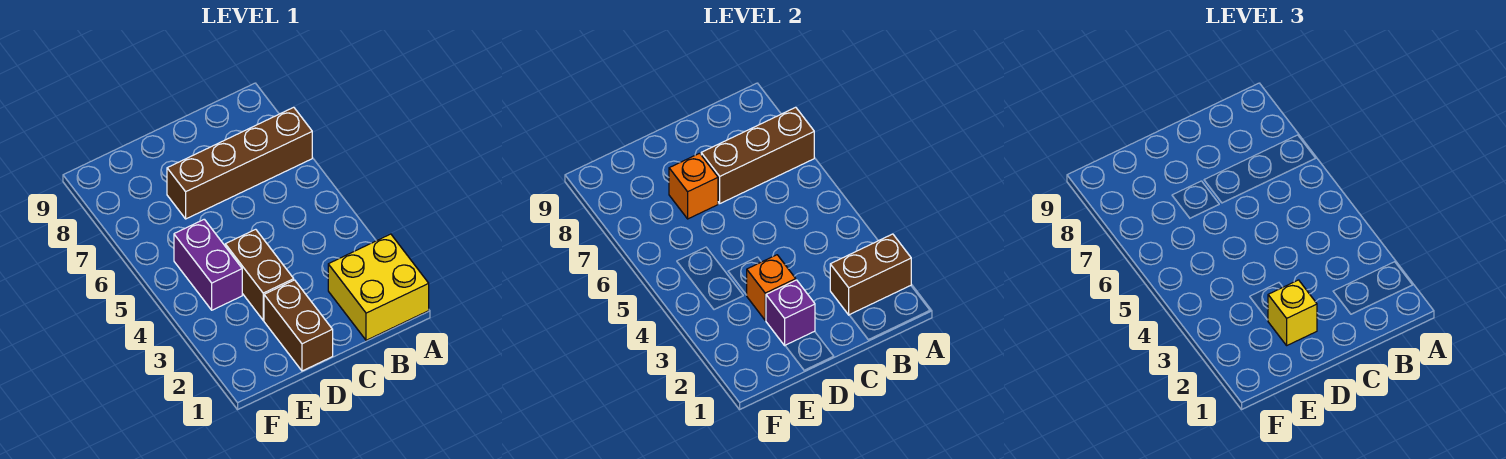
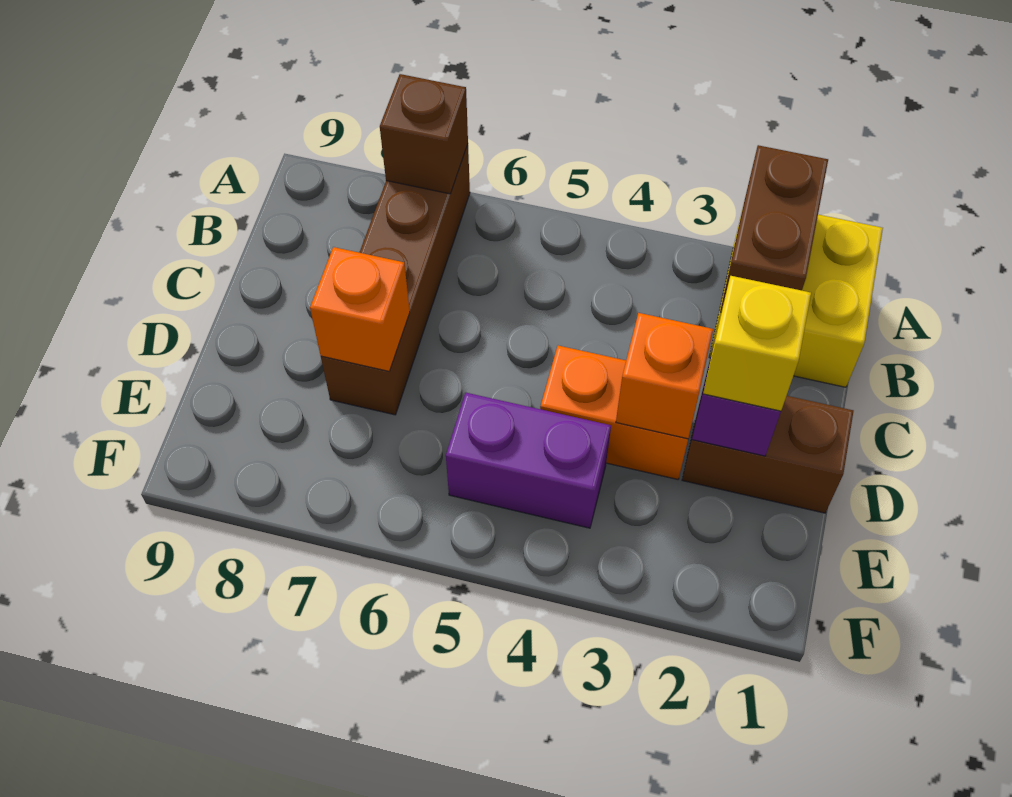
brown 1x3 brick [701,107,814,203] -> brown 1x1 brick [380,74,468,194]
brown 1x2 brick [225,229,294,320] -> orange 1x2 brick [540,346,688,479]

